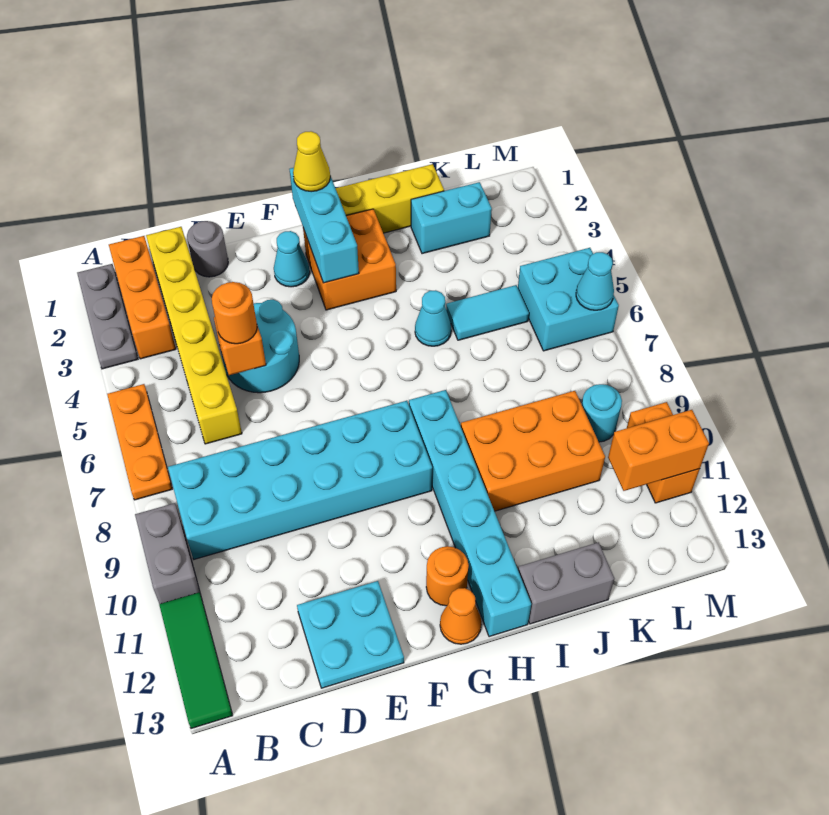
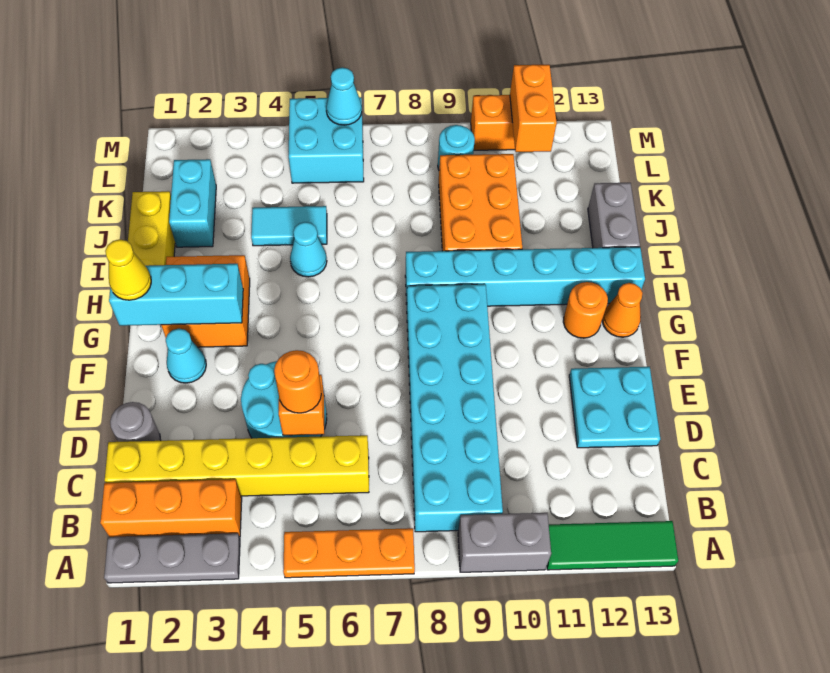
cyan 1x2 tile [446,285,529,340] -> cyan 1x2 tile turned to [251,206,327,246]

